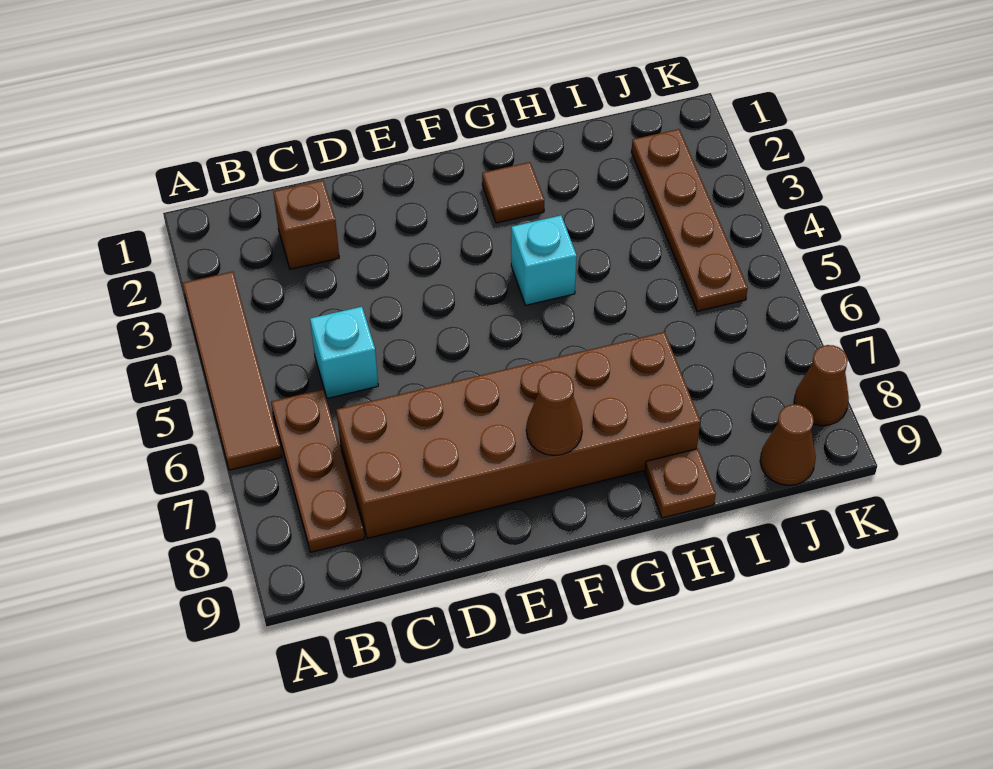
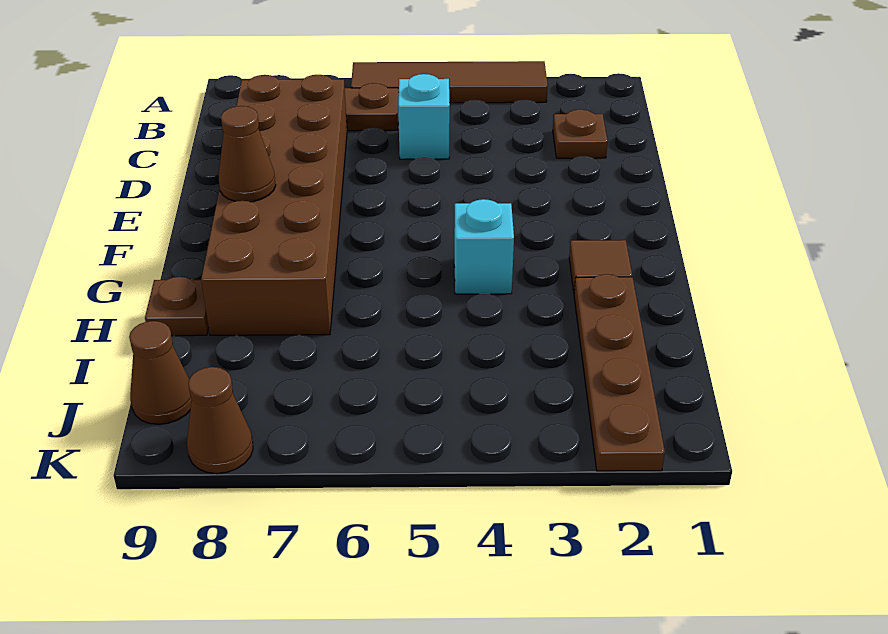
brown 1x1 brick [273,180,339,269] -> brown 1x1 plate [553,110,608,158]
brown 1x4 plate [631,129,748,311] -> brown 1x4 plate turned to [574,274,665,471]

